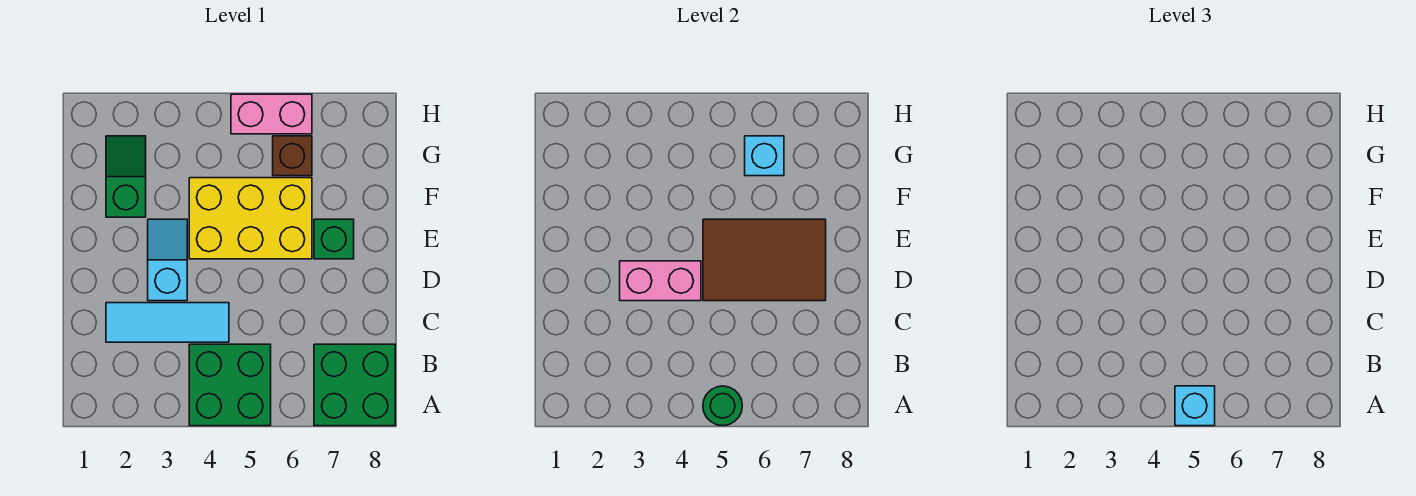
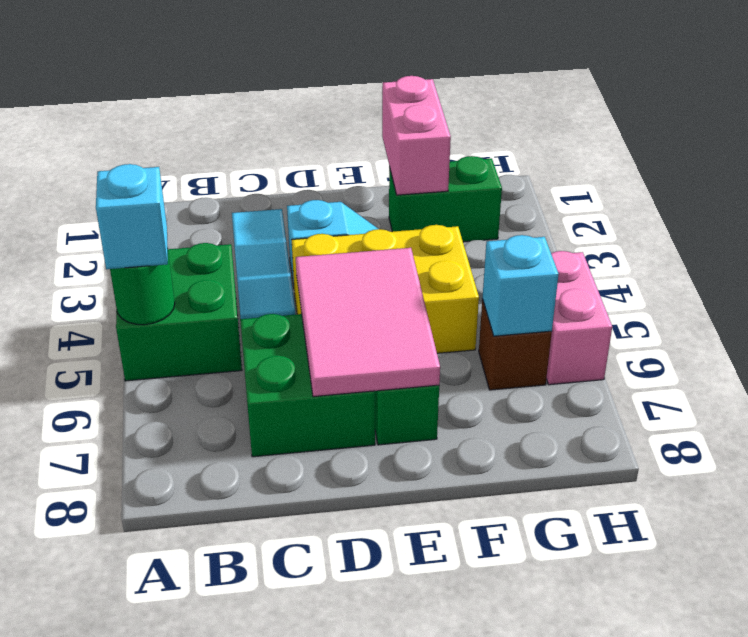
green 2x2 brick [314,344,395,426] -> green 2x2 brick moved to [240,314,375,457]
pink 1x2 brick [620,261,701,301] -> pink 1x2 brick moved to [382,76,451,195]
brown 2x3 tile [703,219,826,301] -> pink 2x3 tile [296,248,440,397]
yellow 2x3 brick [189,178,312,259] -> yellow 2x3 brick turned to [292,225,479,353]
green 1x2 slope [106,136,146,217] -> green 1x2 brick [389,156,502,242]

